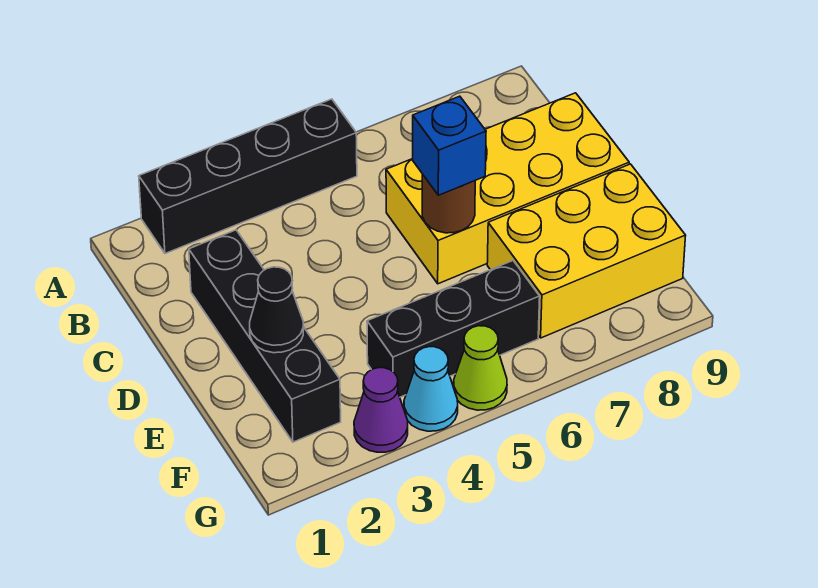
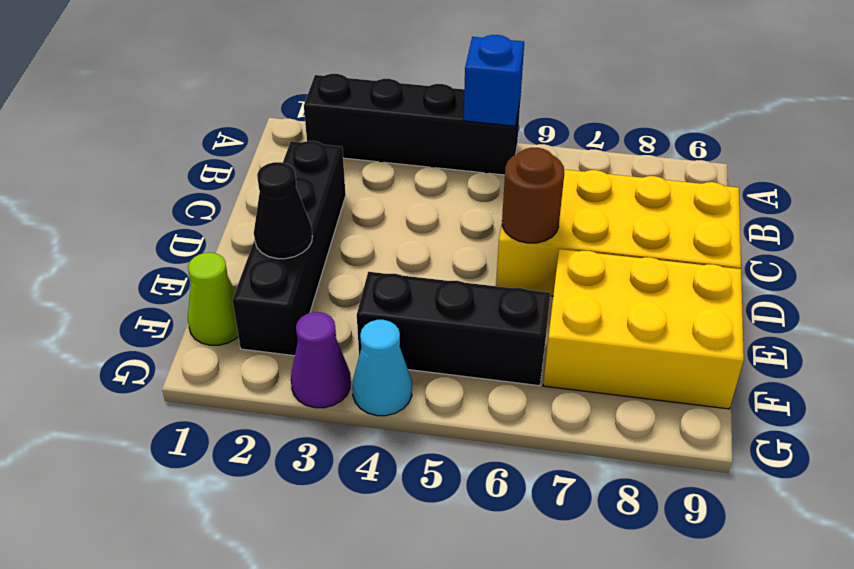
blue 1x1 brick [413,96,486,195] -> blue 1x1 brick moved to [464,35,524,126]
lime 1x1 cone [454,326,507,410] -> lime 1x1 cone moved to [188,253,239,345]

